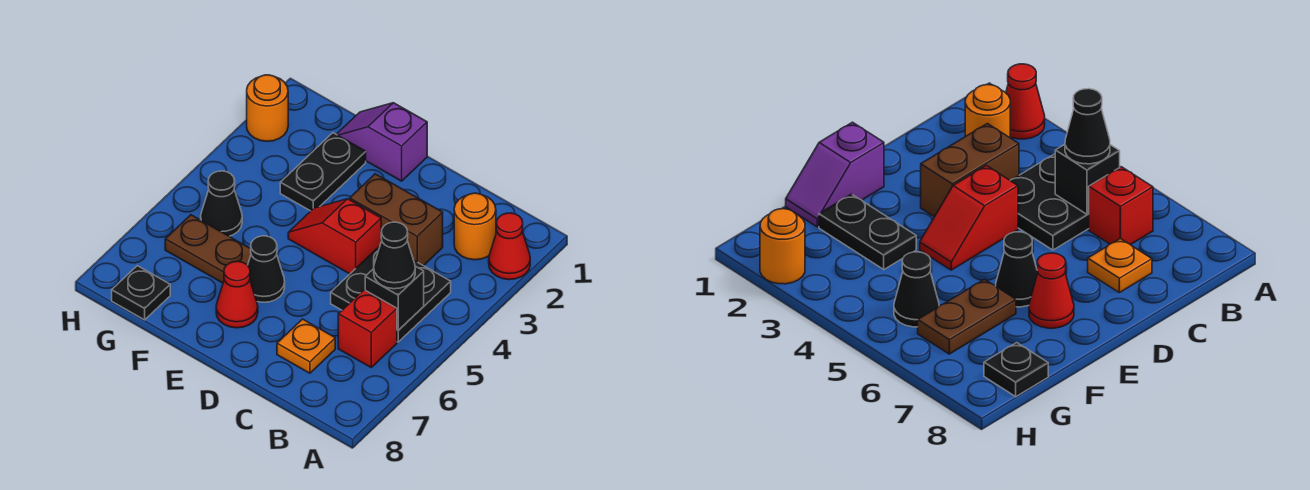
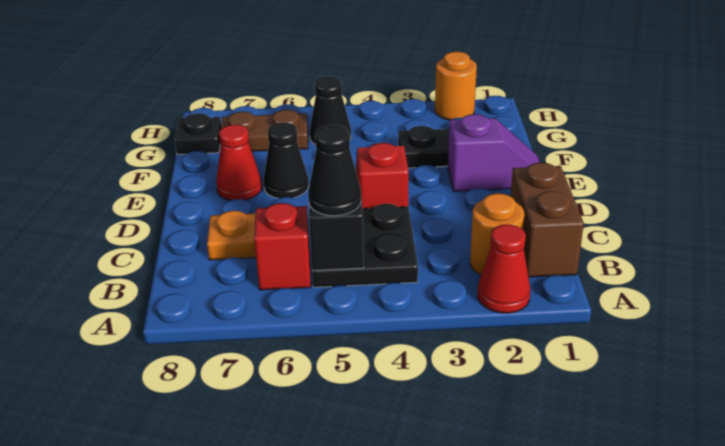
brown 1x2 brick [350,174,443,266] -> brown 1x2 brick moved to [510,163,584,277]
purple 1x2 slope [336,103,427,181] -> purple 1x2 slope turned to [448,114,540,191]
brown 1x2 plate [165,215,251,283] -> brown 1x2 plate turned to [220,110,308,151]

